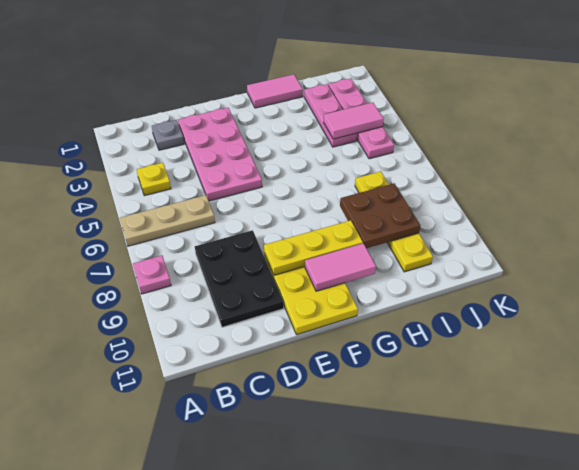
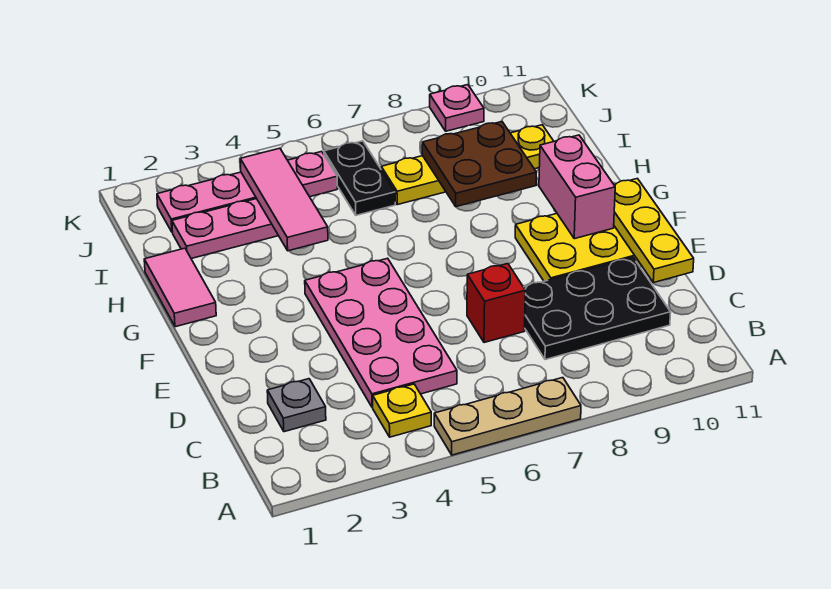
tan 1x3 plate [120,195,215,246] -> tan 1x3 plate turned to [434,378,581,455]
pink 1x1 plate [133,255,171,294] -> pink 1x1 plate moved to [430,85,484,131]
pink 2x4 plate [178,108,262,201] -> pink 2x4 plate turned to [305,258,457,407]
none -> red 1x1 brick [467,264,525,343]
yellow 1x3 plate [264,220,363,275] -> yellow 1x3 plate moved to [614,179,694,283]
pink 1x2 tile [305,243,376,291] -> pink 1x2 brick [539,135,615,239]
pink 1x2 tile [324,102,384,139] -> pink 1x3 tile [240,148,328,251]
none -> black 1x2 plate [324,141,395,215]

